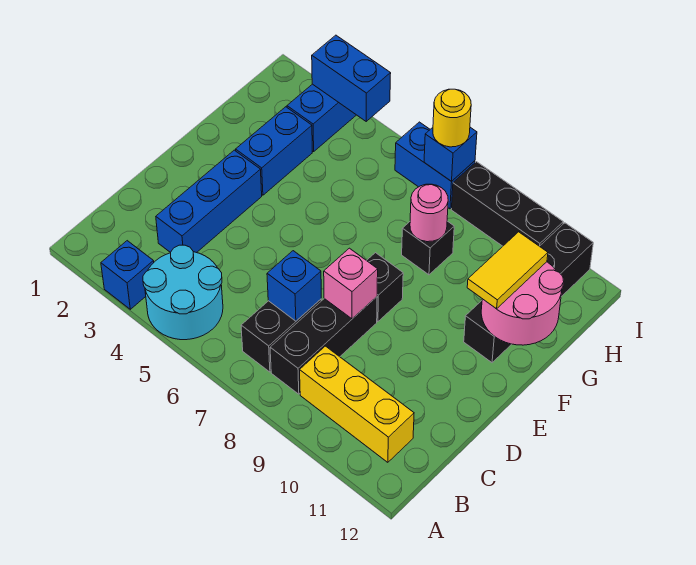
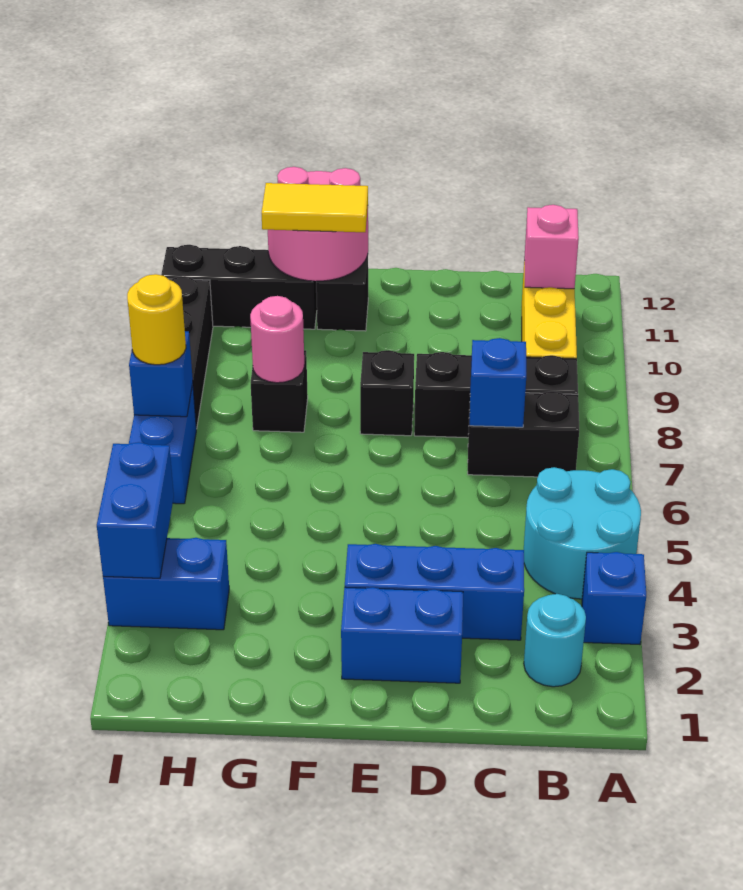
none -> cyan 1x1 round brick [524,594,586,687]
pink 1x1 brick [324,248,378,319] -> pink 1x1 brick moved to [524,205,579,289]
blue 1x2 brick [236,107,312,195] -> blue 1x2 brick moved to [341,587,463,683]

